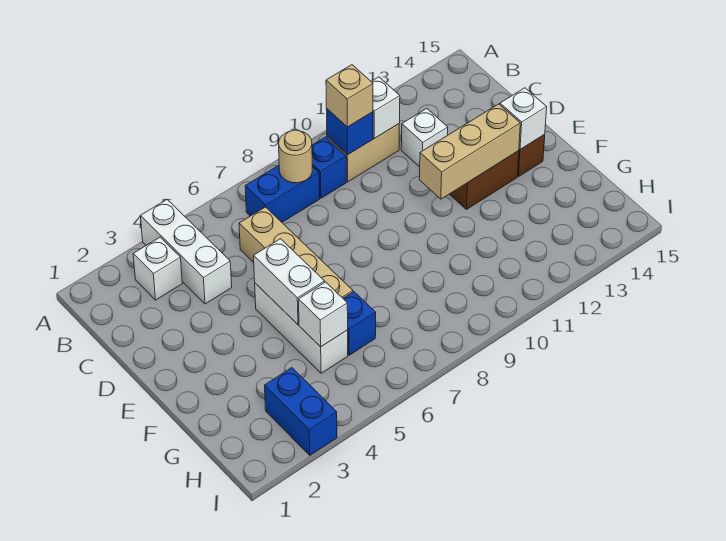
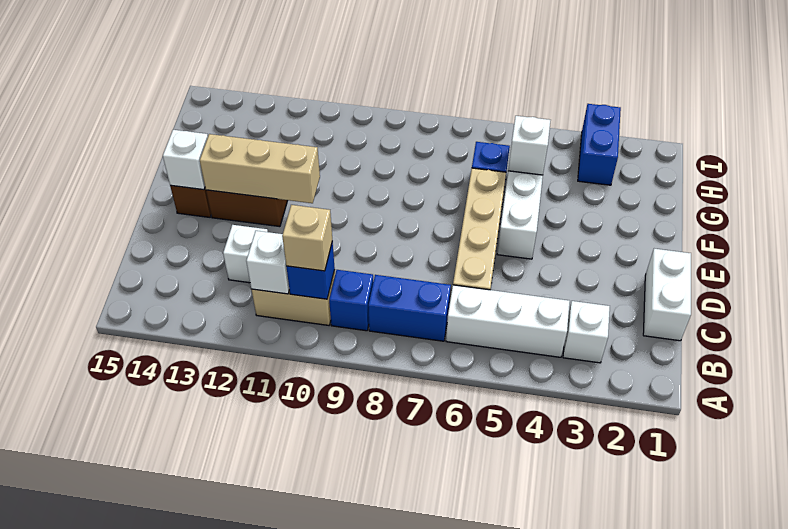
white 1x3 brick [141,200,232,304] -> white 1x3 brick turned to [446,285,570,357]
tan 1x1 round brick [279,130,312,183] -> none
white 1x2 brick [254,239,325,325] -> white 1x2 brick moved to [643,249,691,341]

